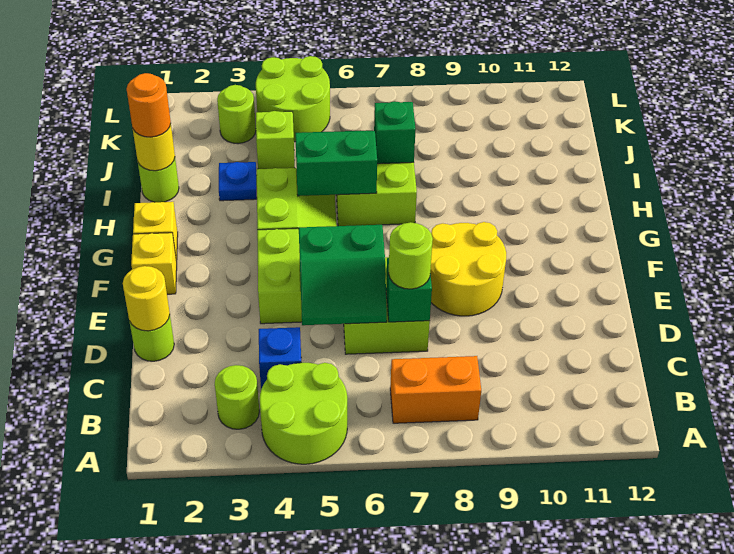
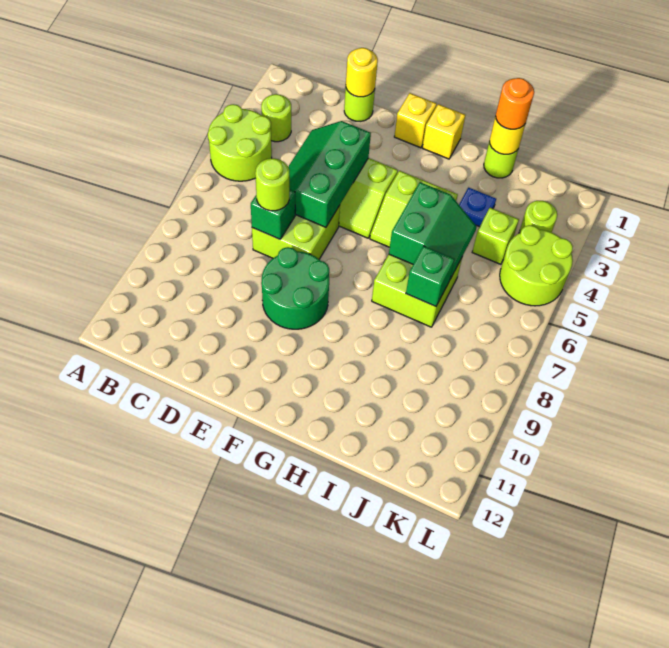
orange 1x2 brick [390,356,481,423] -> none
blue 1x1 brick [259,327,301,389] -> none
green 2x2 slope [299,225,387,325] -> green 2x3 slope [288,121,371,227]
yellow 2x2 round brick [430,222,506,316] -> green 2x2 round brick [261,247,329,329]

